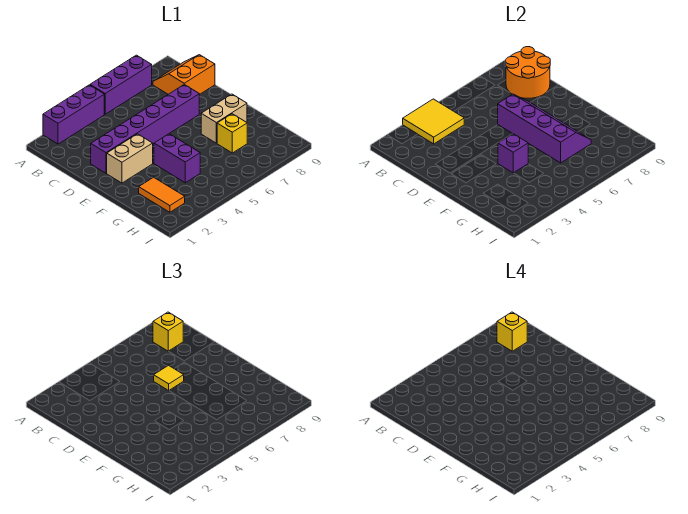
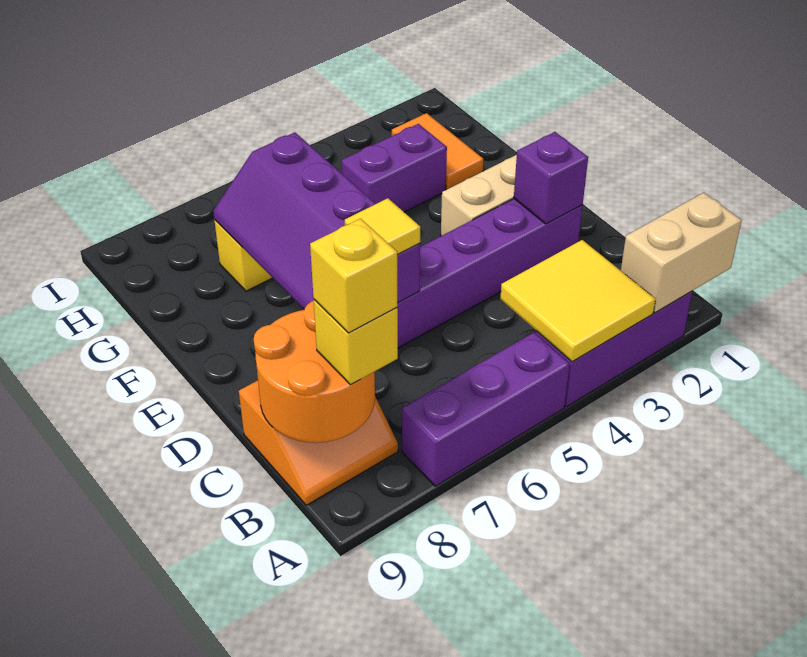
purple 1x2 brick [154,134,200,183] -> purple 1x2 brick turned to [342,124,447,212]
purple 1x1 brick [498,134,528,173] -> purple 1x1 brick moved to [514,132,588,224]
tan 1x2 brick [201,94,247,143] -> tan 1x2 brick moved to [621,193,742,313]

